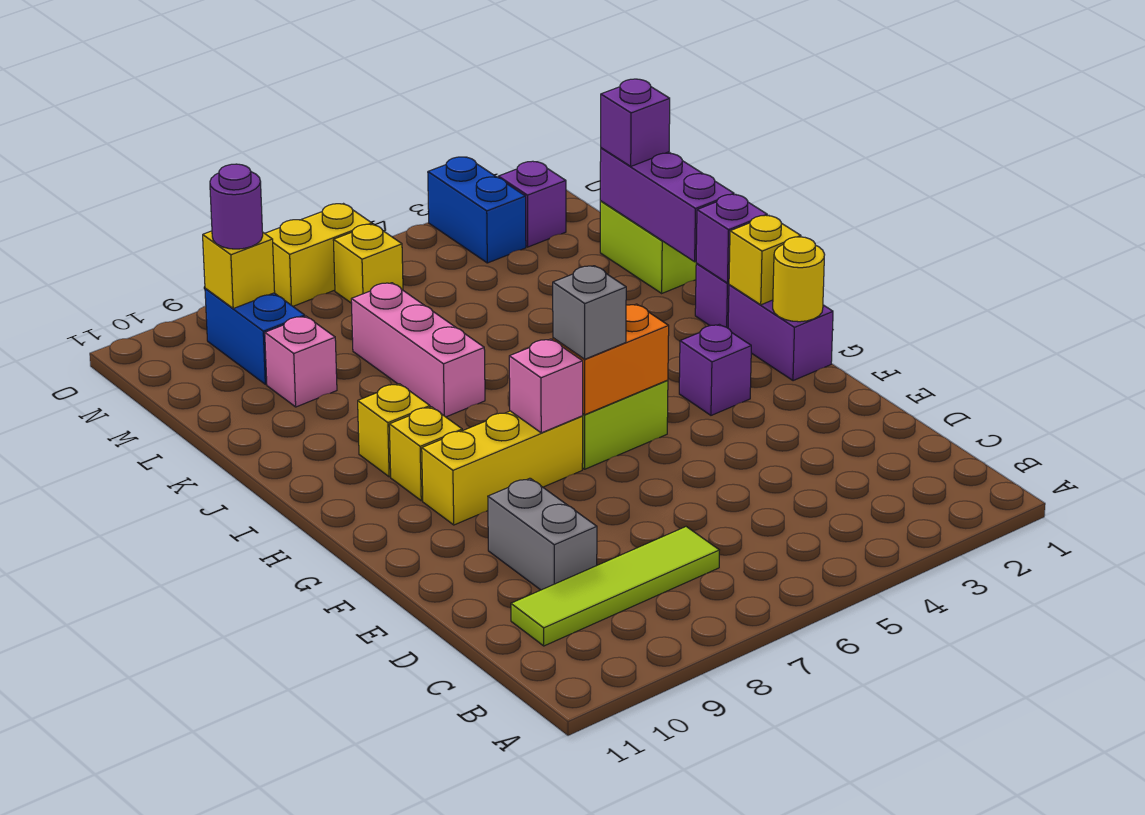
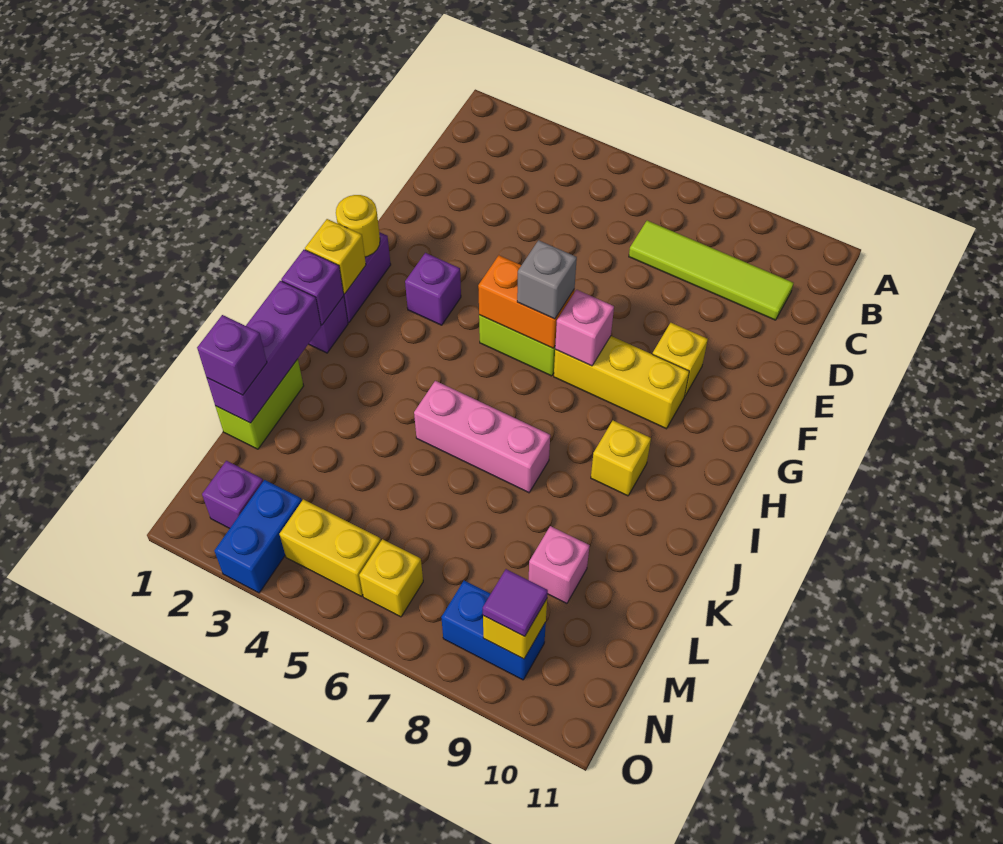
grey 1x2 brick [488,478,597,590] -> none
yellow 1x1 brick [389,407,462,501] -> yellow 1x1 brick moved to [653,323,708,395]
pink 1x3 brick [351,283,485,417] -> pink 1x3 brick turned to [414,381,550,493]
blue 1x2 brick [205,288,305,384] -> blue 1x2 brick turned to [441,581,546,680]
purple 1x1 round brick [210,164,263,249] -> purple 1x1 tile [483,569,548,637]
yellow 1x2 brick [265,204,372,306] -> yellow 1x2 brick moved to [280,499,381,596]

